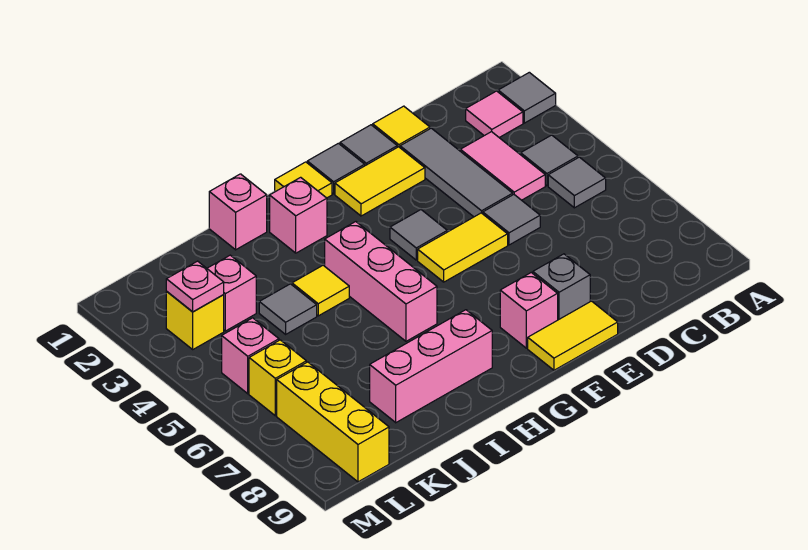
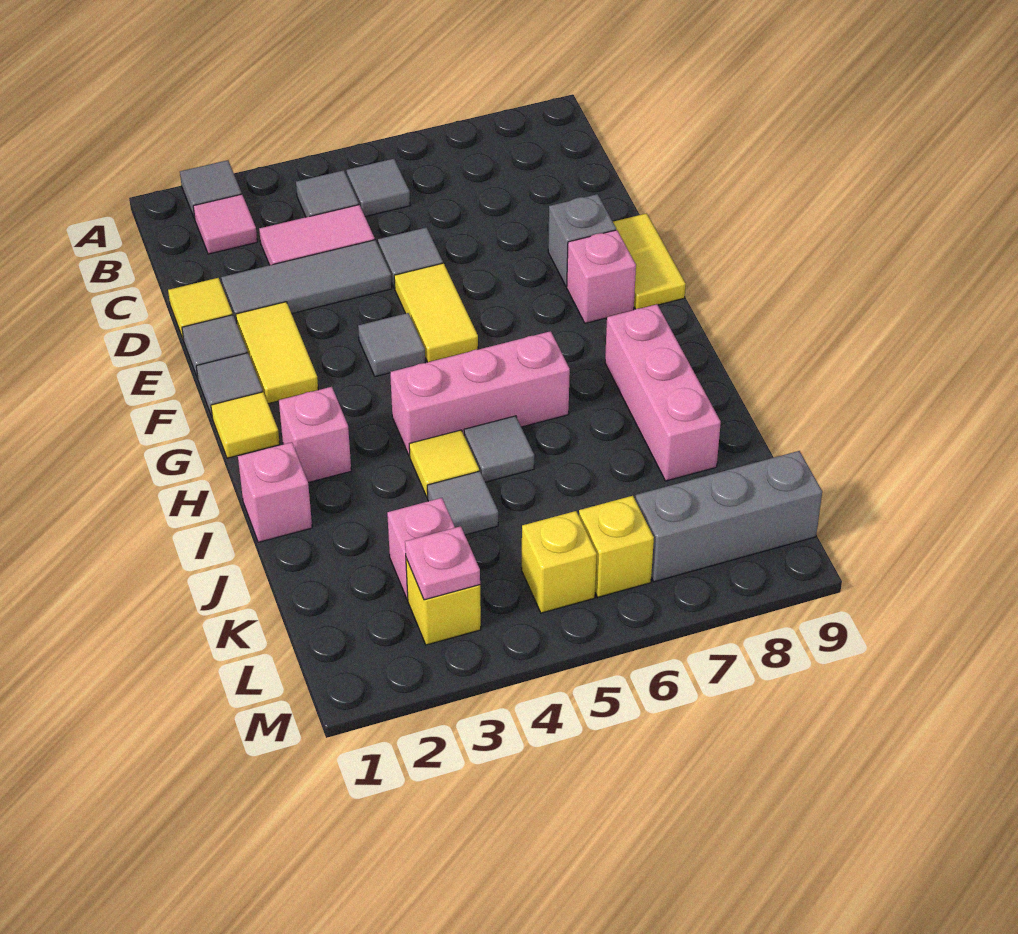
none -> grey 1x1 tile [464,416,534,482]
pink 1x1 brick [222,318,279,394] -> yellow 1x1 brick [522,511,597,613]
yellow 1x3 brick [277,362,389,482] -> grey 1x3 brick [635,451,822,582]

